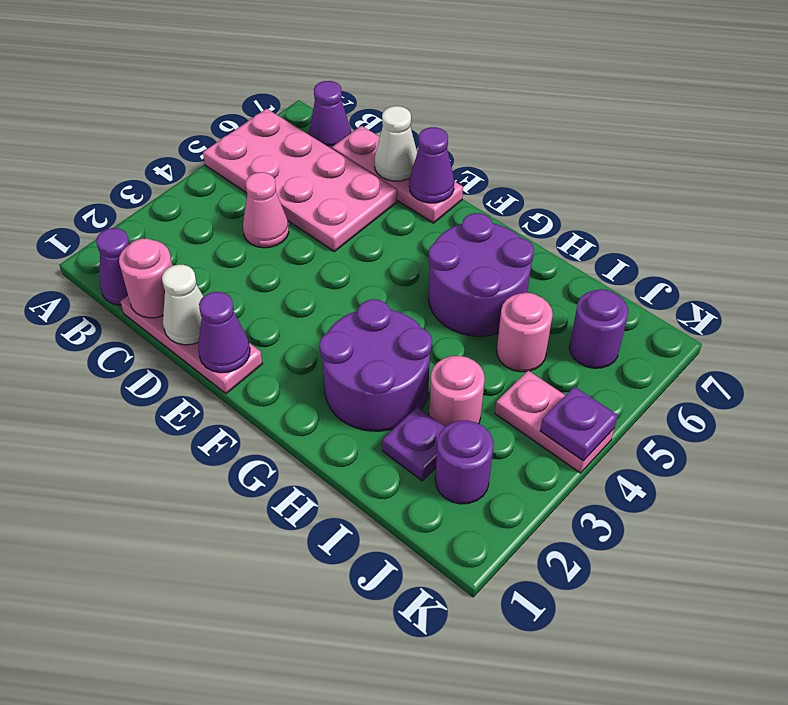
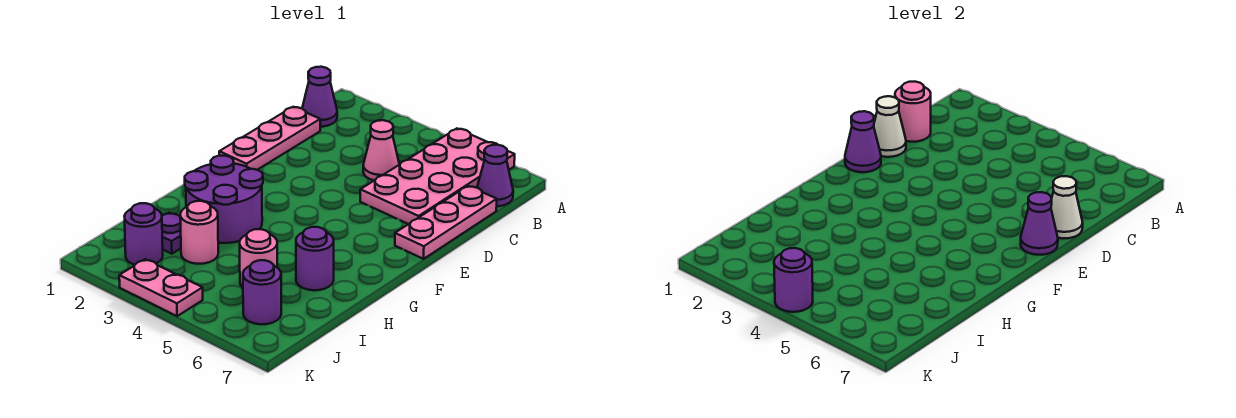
purple 2x2 round brick [429,213,534,336] -> purple 1x1 round brick [296,227,334,290]
pink 1x2 plate [495,371,614,473] -> pink 1x2 plate turned to [119,259,203,316]
purple 1x1 plate [540,386,618,461] -> purple 1x1 round brick [774,248,813,312]

